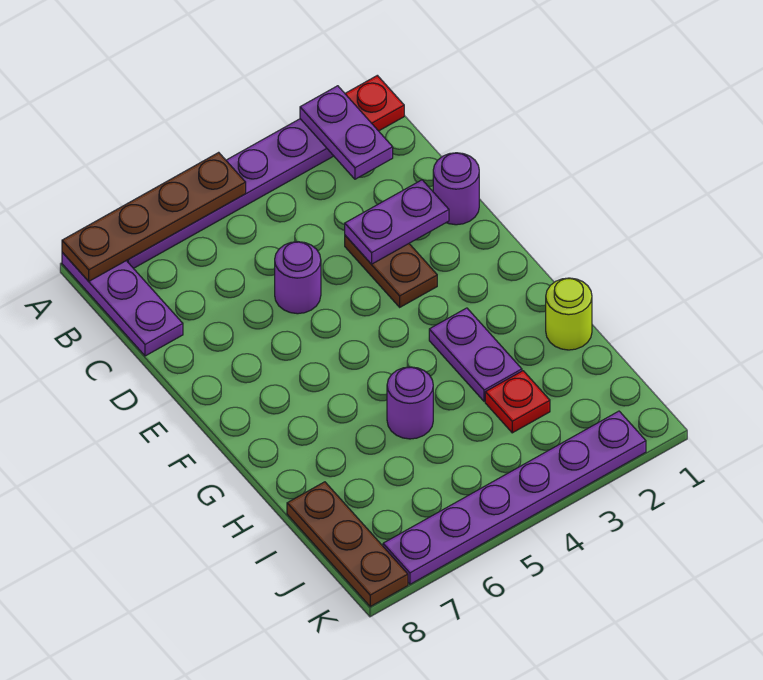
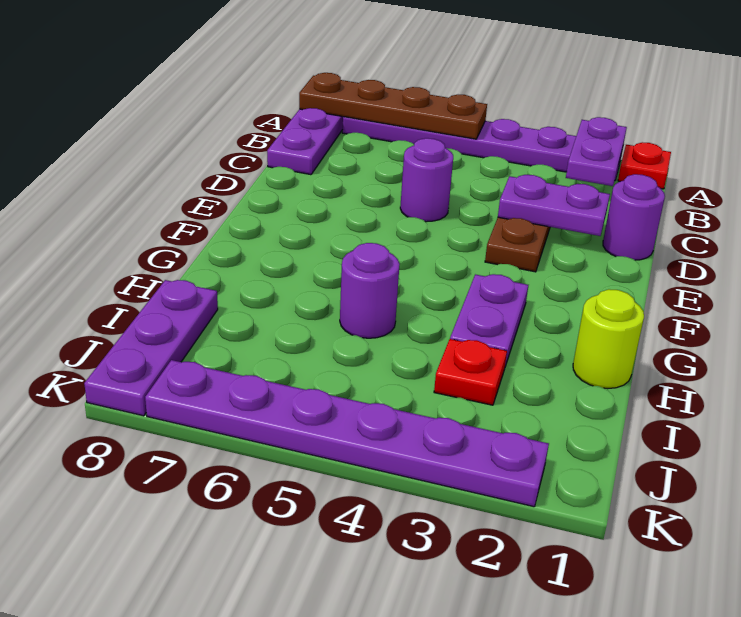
brown 1x3 plate [287,482,408,607] -> purple 1x3 plate [84,280,218,416]

